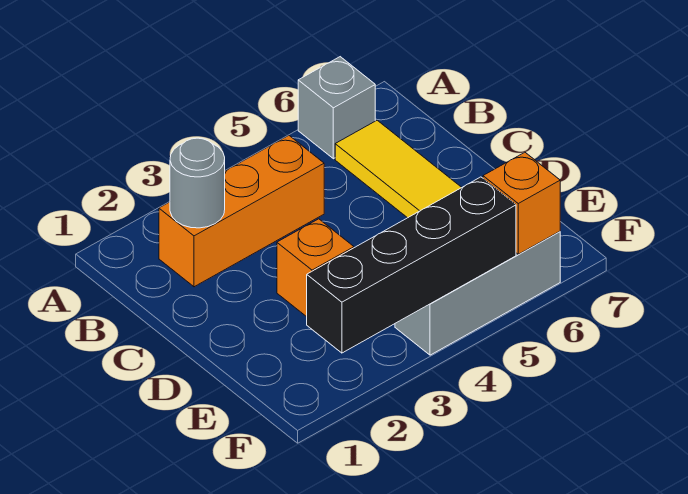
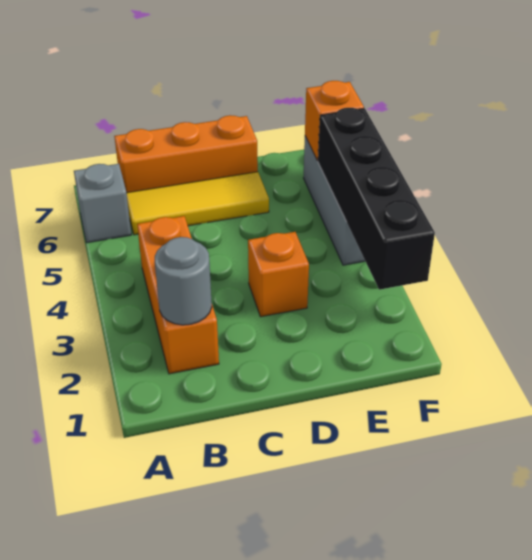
none -> orange 1x3 brick [114,115,258,193]

